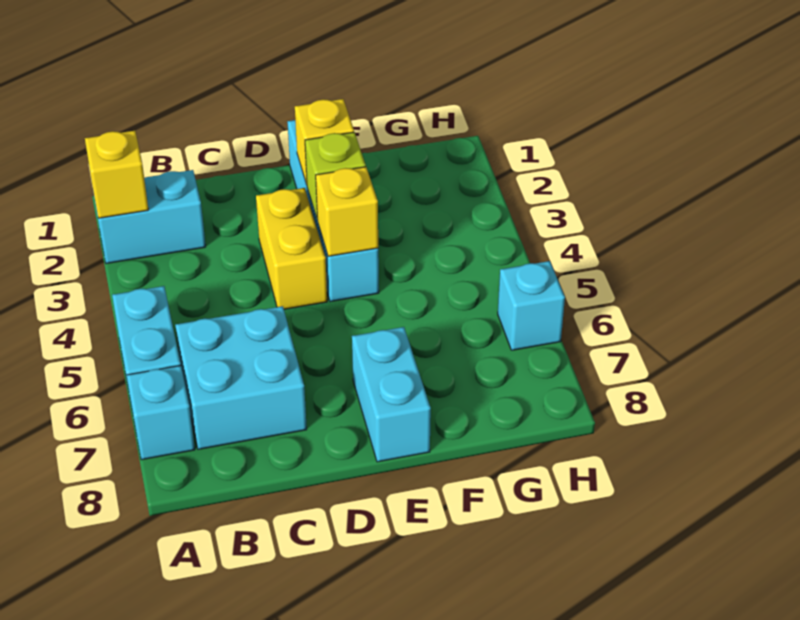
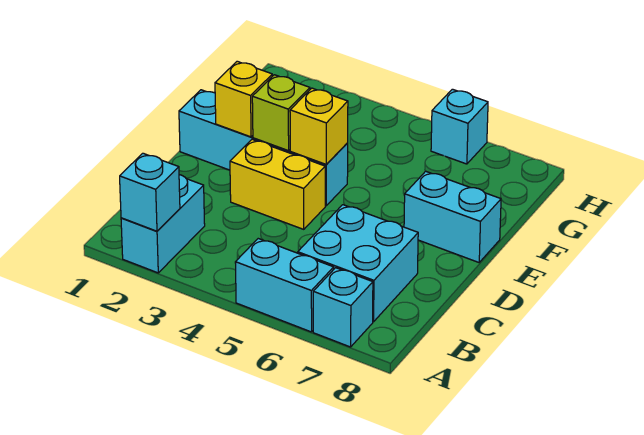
yellow 1x1 brick [85,131,149,218] -> cyan 1x1 brick [120,153,180,231]

